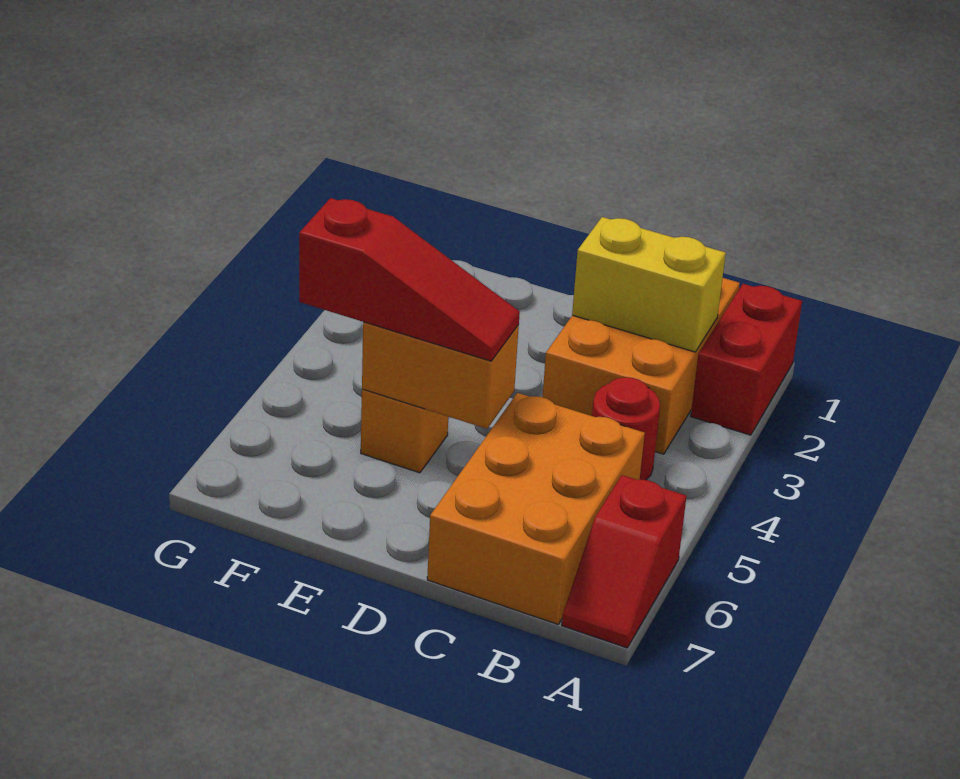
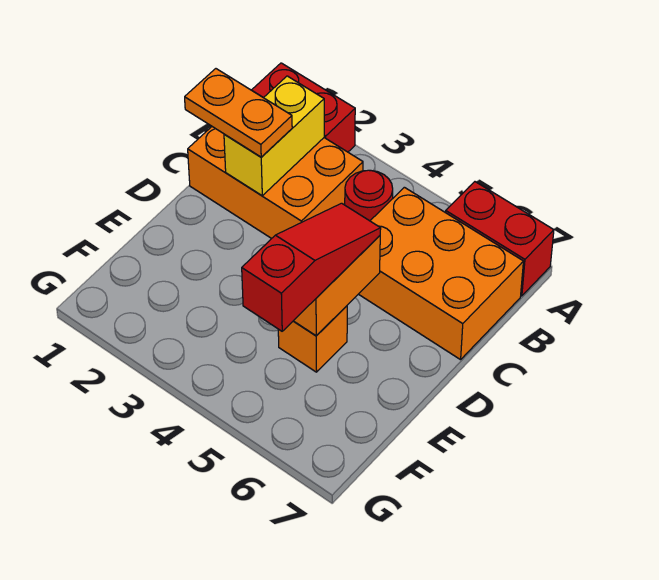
red 1x2 slope [562,475,687,648] -> red 1x2 brick [446,182,554,296]
none -> orange 1x2 plate [185,69,292,157]

